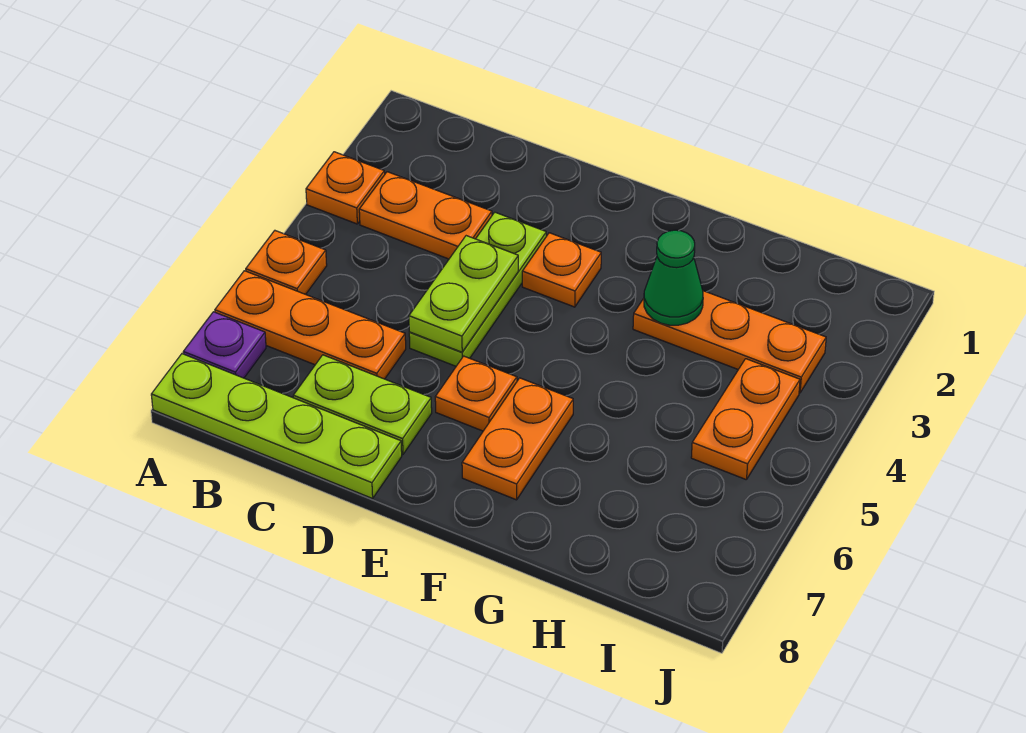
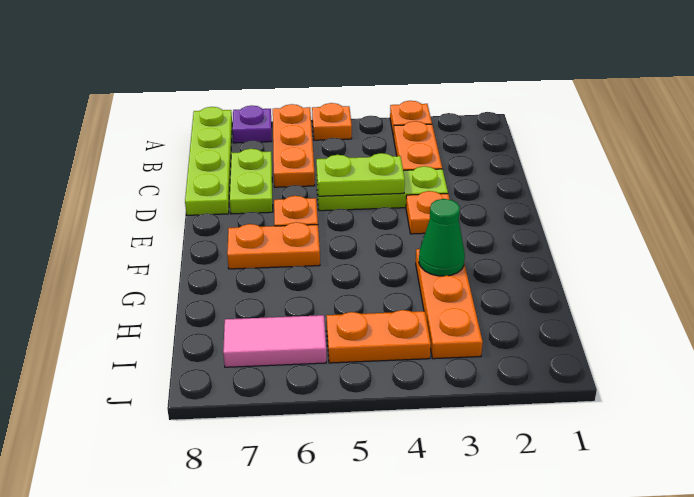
none -> pink 1x2 tile [223,315,326,367]

